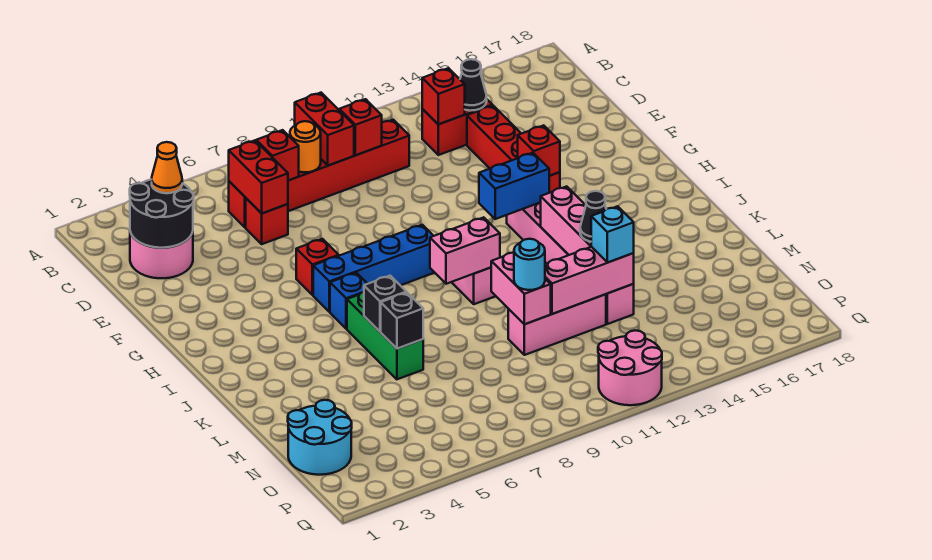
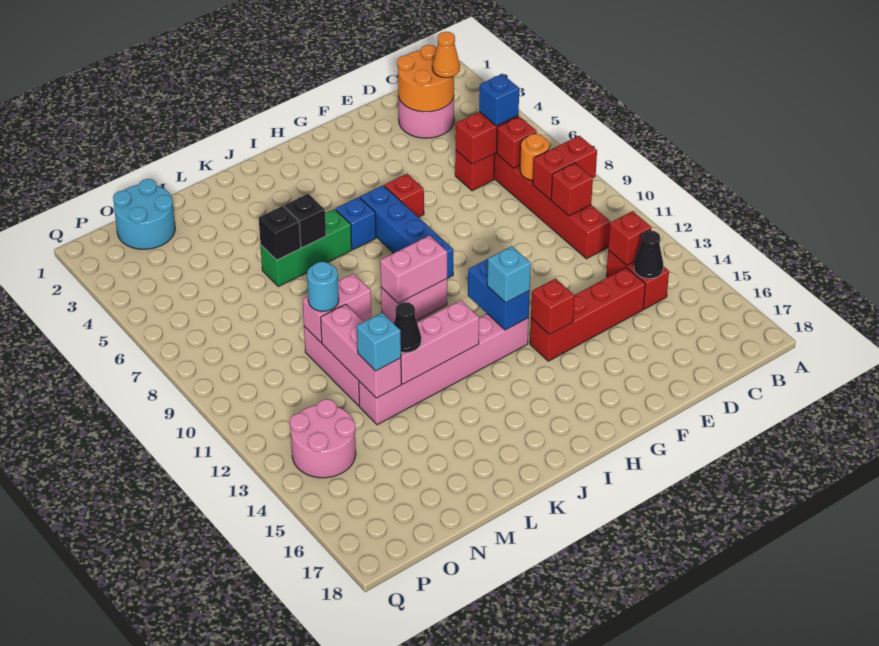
black 2x2 round brick [130,180,194,248] -> orange 2x2 round brick [397,45,454,112]
none -> blue 1x1 brick [479,74,519,126]
none -> cyan 1x1 brick [487,246,531,303]
pink 1x2 brick [430,217,500,284] -> pink 1x2 brick turned to [380,235,447,303]
pink 2x2 round brick [598,330,662,405] -> pink 2x2 round brick moved to [290,399,356,478]

